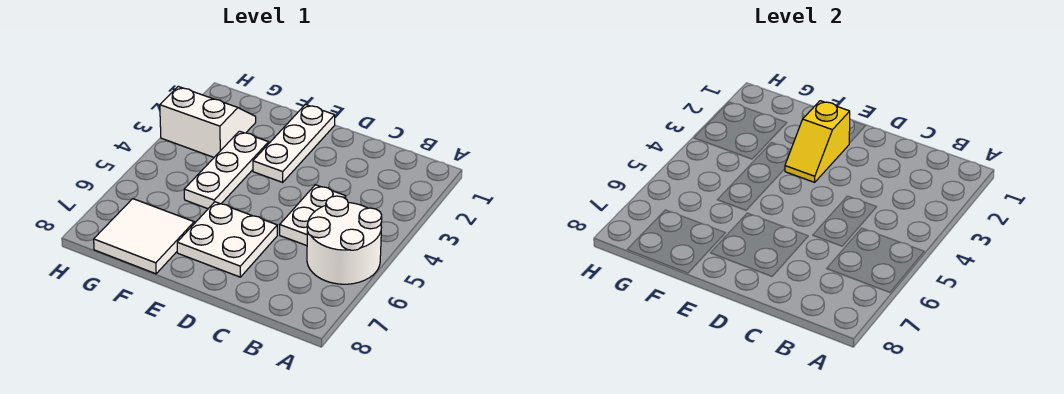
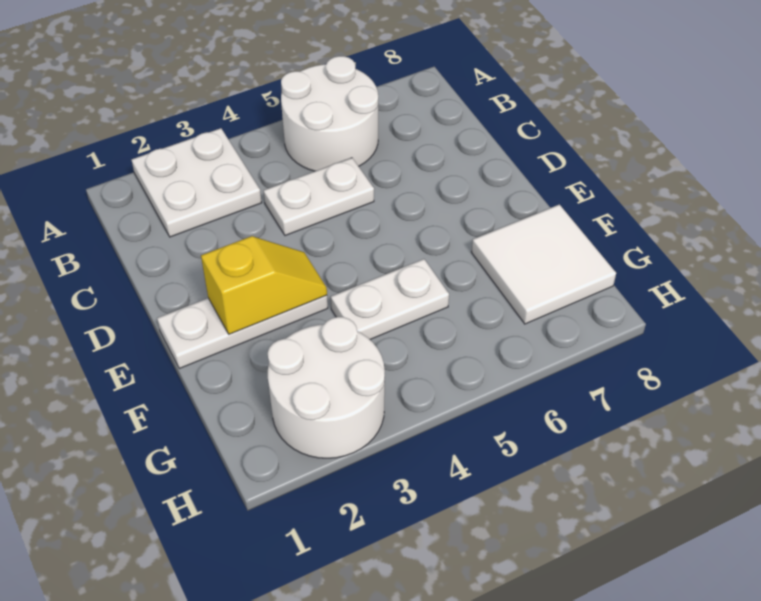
white 2x2 plate [177,202,277,277] -> white 2x2 plate moved to [132,128,262,237]
white 1x3 plate [184,131,269,209] -> white 1x2 plate [331,259,449,339]
white 2x2 slope [160,86,256,157] -> white 2x2 round brick [268,317,385,458]

